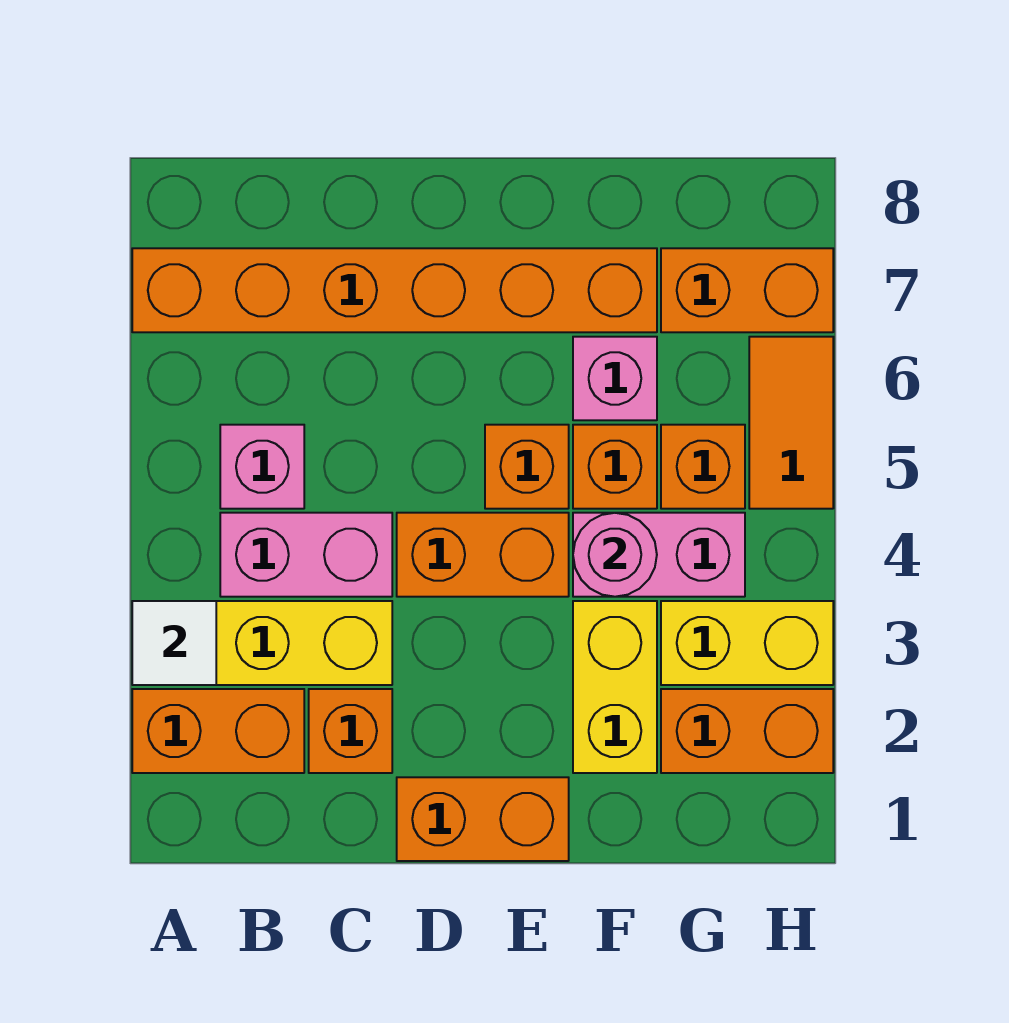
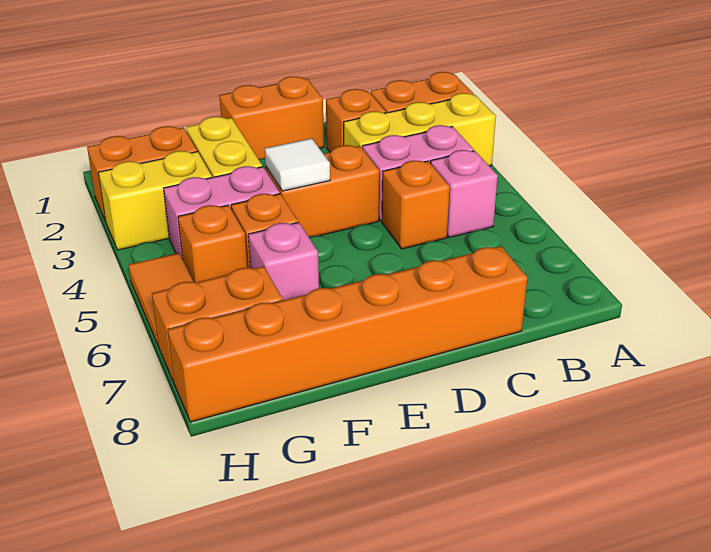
white 1x1 tile [132,601,216,685] -> white 1x1 tile moved to [265,138,330,191]
orange 1x6 brick [132,248,657,332] -> orange 1x6 brick moved to [168,246,527,422]
orange 1x1 brick [485,425,569,509] -> orange 1x1 brick moved to [382,161,450,249]
pink 1x1 round brick [573,513,657,597] -> none

